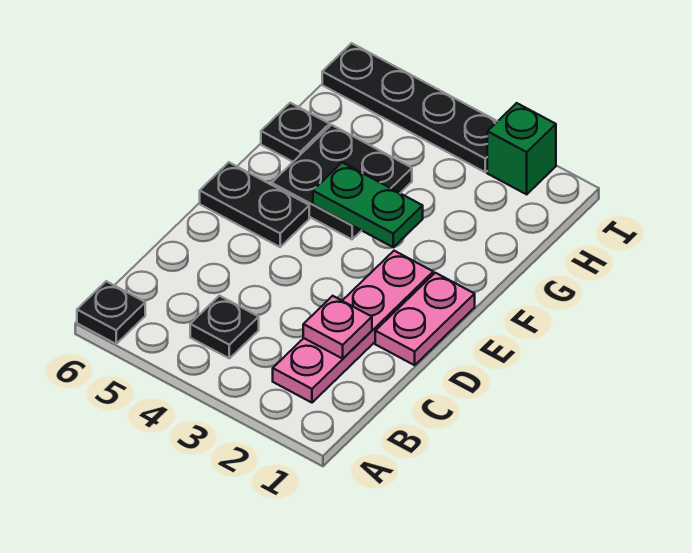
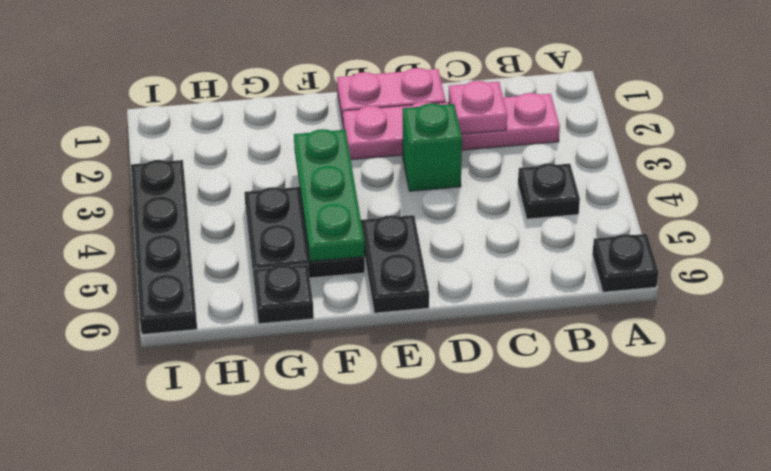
green 1x2 plate [313,162,423,247] -> green 1x3 plate [294,129,365,261]
green 1x1 brick [487,103,556,194] -> green 1x1 brick moved to [403,103,462,191]

